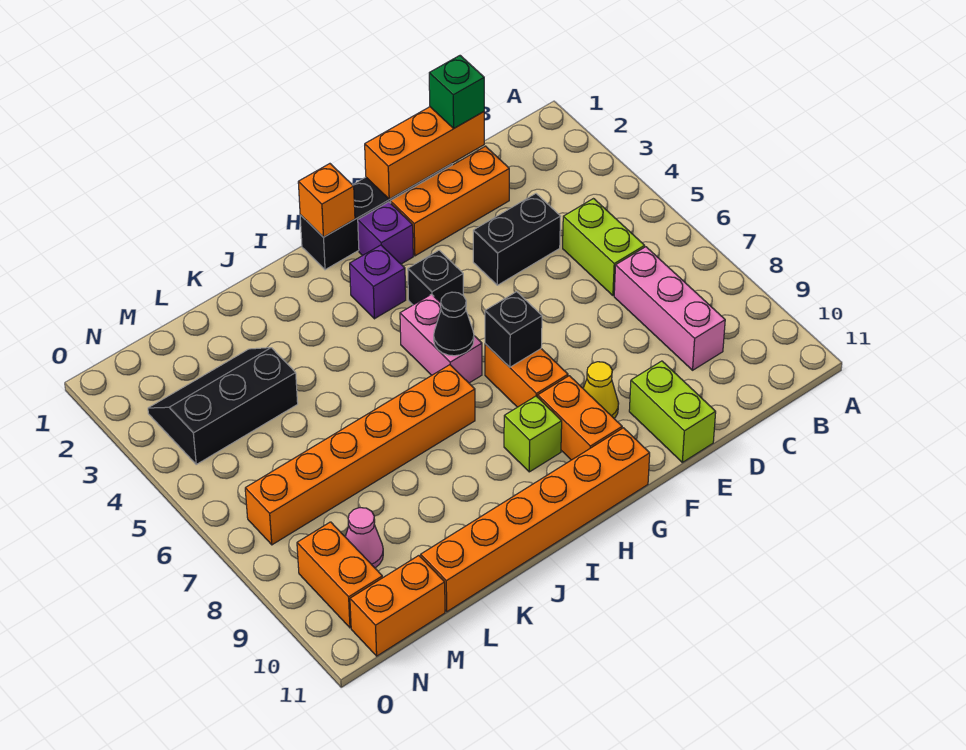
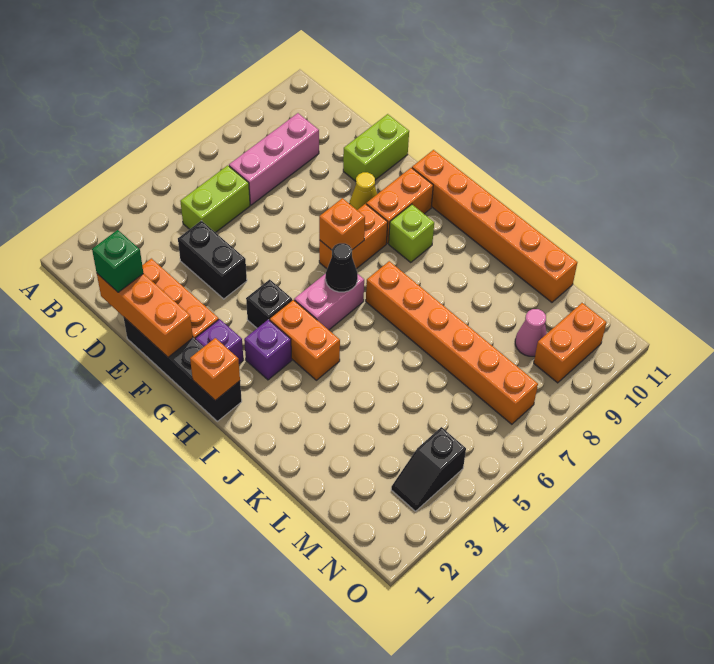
black 1x1 brick [485,292,542,367] -> orange 1x1 brick [319,198,365,250]
black 2x3 slope [148,348,298,464] -> black 1x2 slope [391,427,466,511]
orange 1x2 brick [350,556,445,656] -> orange 1x2 brick moved to [270,300,340,380]

